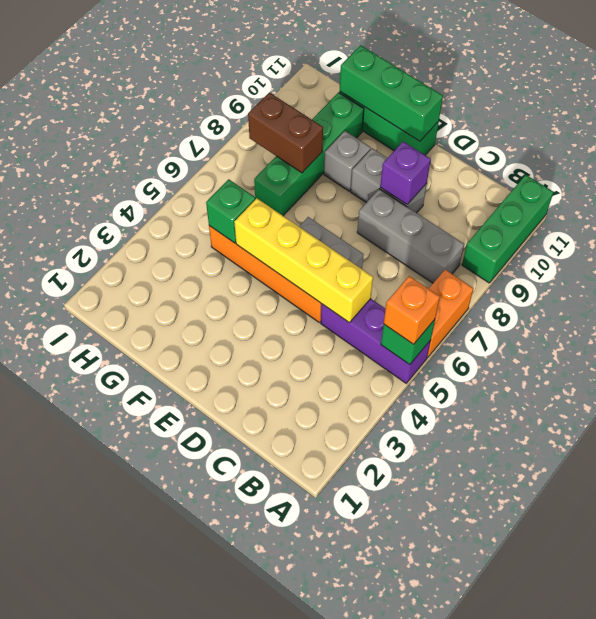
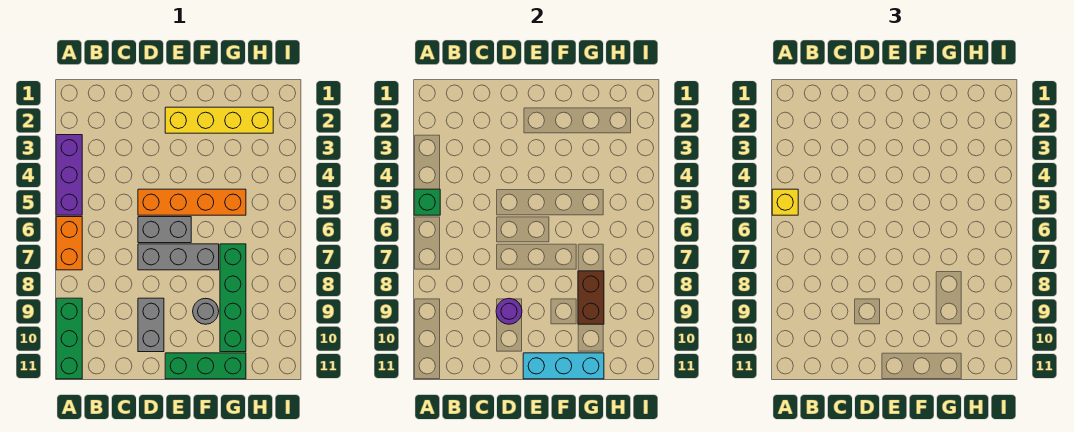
purple 1x3 brick [321,299,431,383] -> purple 1x3 brick turned to [56,135,82,215]
orange 1x1 brick [384,276,440,344] -> yellow 1x1 brick [772,189,798,215]
grey 1x3 brick [357,189,464,283] -> grey 1x3 brick moved to [138,244,219,270]
yellow 1x4 brick [234,198,373,323] -> yellow 1x4 brick moved to [165,107,273,133]
grey 1x2 brick [351,148,427,213] -> grey 1x2 brick turned to [138,298,164,352]
purple 1x1 brick [380,142,431,205] -> purple 1x1 round brick [496,298,522,324]
green 1x3 brick [340,45,443,141] -> cyan 1x3 brick [523,353,604,379]
grey 1x1 brick [324,131,371,191] -> grey 1x1 round brick [193,298,219,324]
green 1x1 brick [206,179,256,243] -> none
brown 1x2 brick [248,93,323,173] -> brown 1x2 brick turned to [578,271,604,324]

